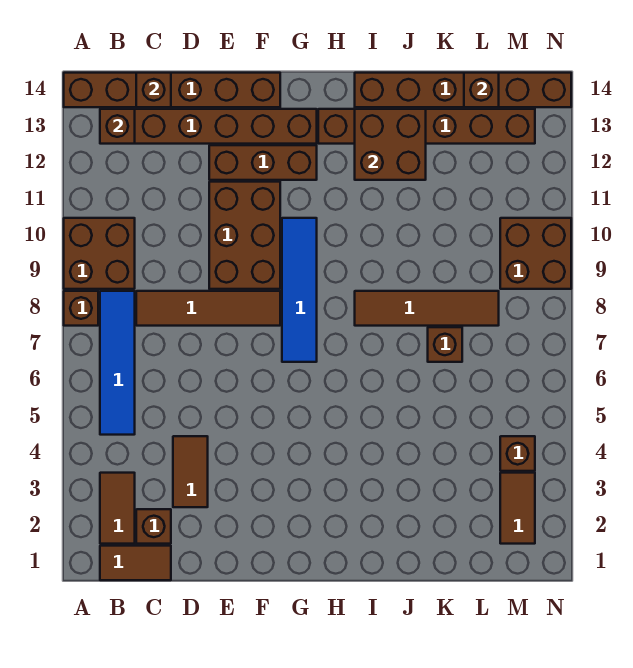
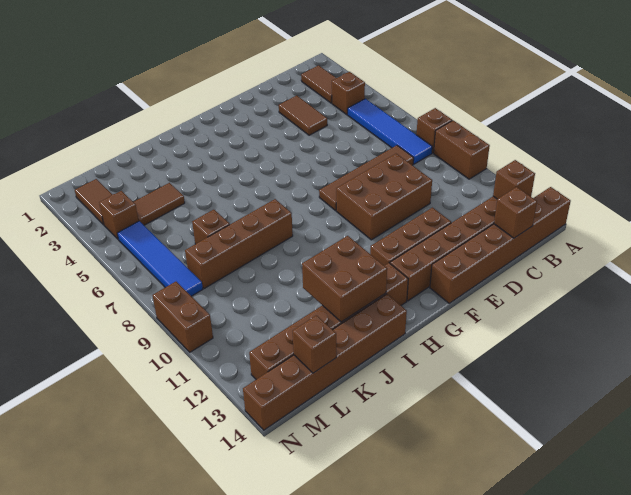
brown 2x2 brick [64,218,135,289] -> brown 1x2 brick [434,120,490,179]
brown 1x2 tile [100,546,171,580] -> brown 1x2 tile moved to [134,183,185,225]
brown 1x1 brick [136,509,171,544] -> brown 1x1 brick moved to [332,72,365,115]
brown 2x3 brick [209,182,280,289] -> brown 2x3 brick turned to [336,154,432,240]
blue 1x4 tile [282,218,317,362] -> blue 1x4 tile moved to [117,221,203,296]
brown 1x4 tile [355,291,499,326] -> brown 1x4 brick [185,199,293,289]
brown 2x2 brick [500,218,571,289] -> brown 1x2 brick [152,282,213,352]

